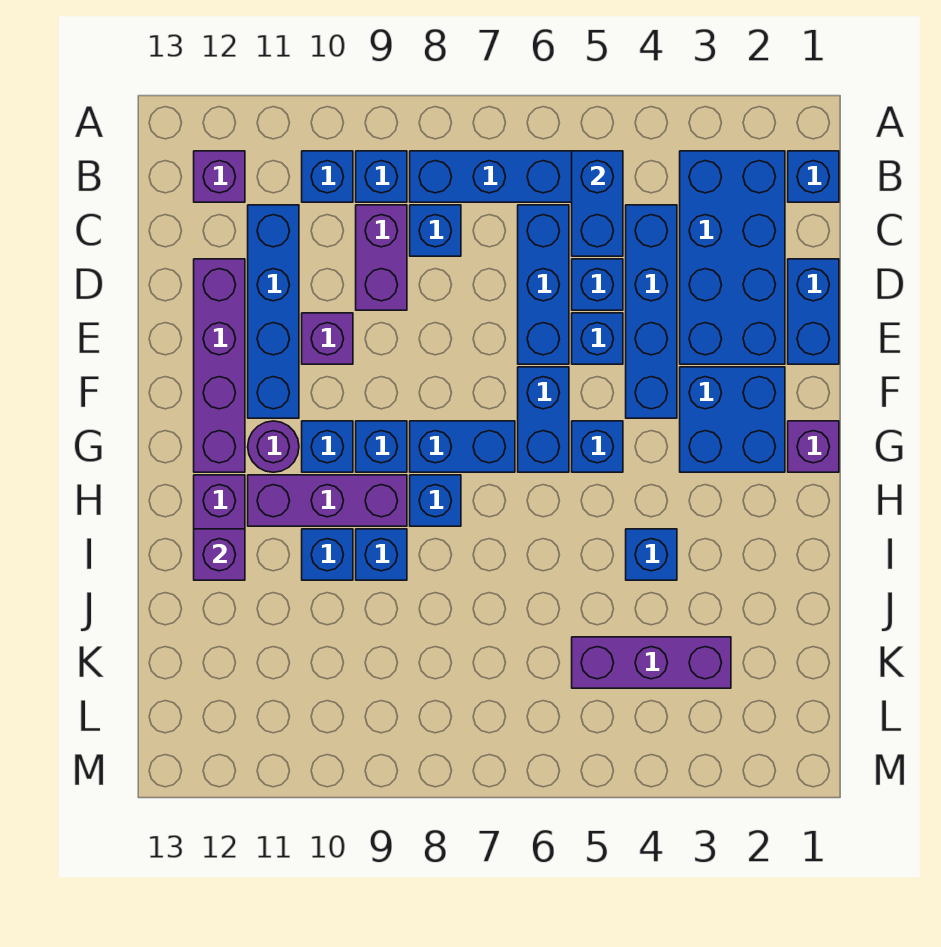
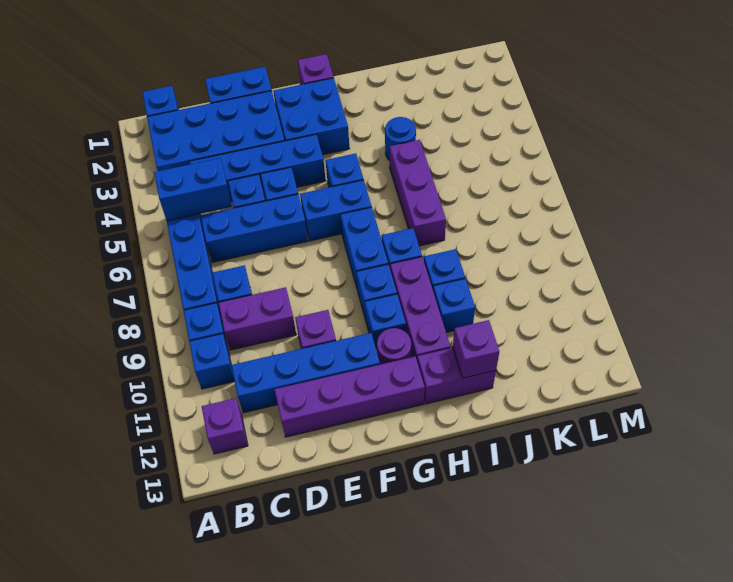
blue 1x1 brick [626,529,677,580] -> blue 1x1 round brick [385,117,416,161]
purple 1x3 brick [572,637,731,688] -> purple 1x3 brick moved to [390,140,446,246]

